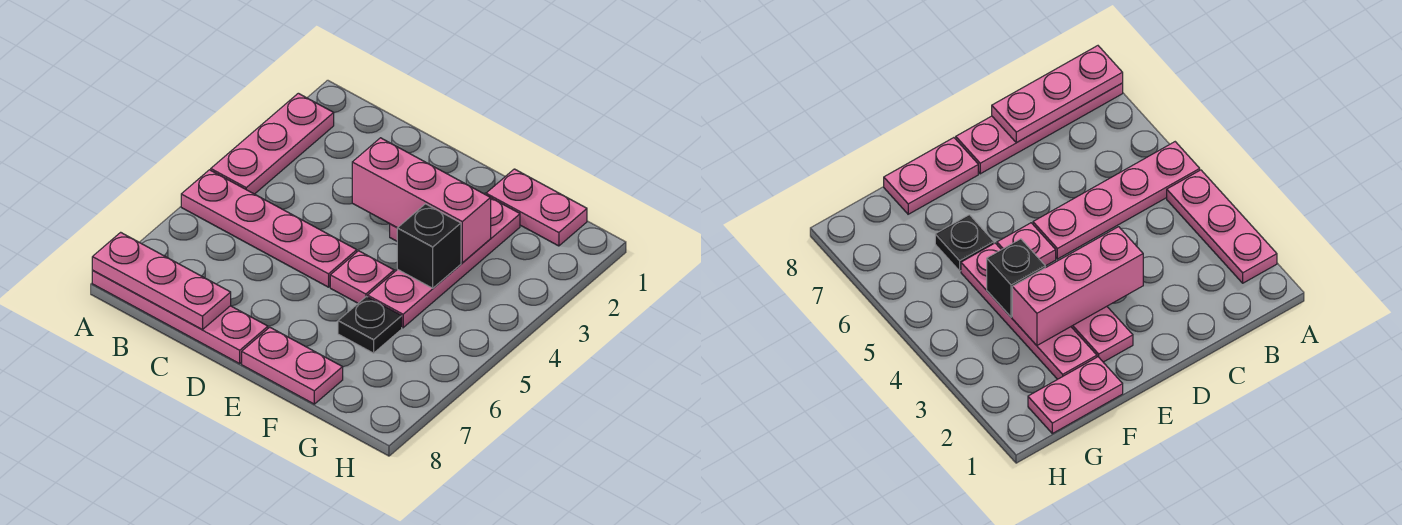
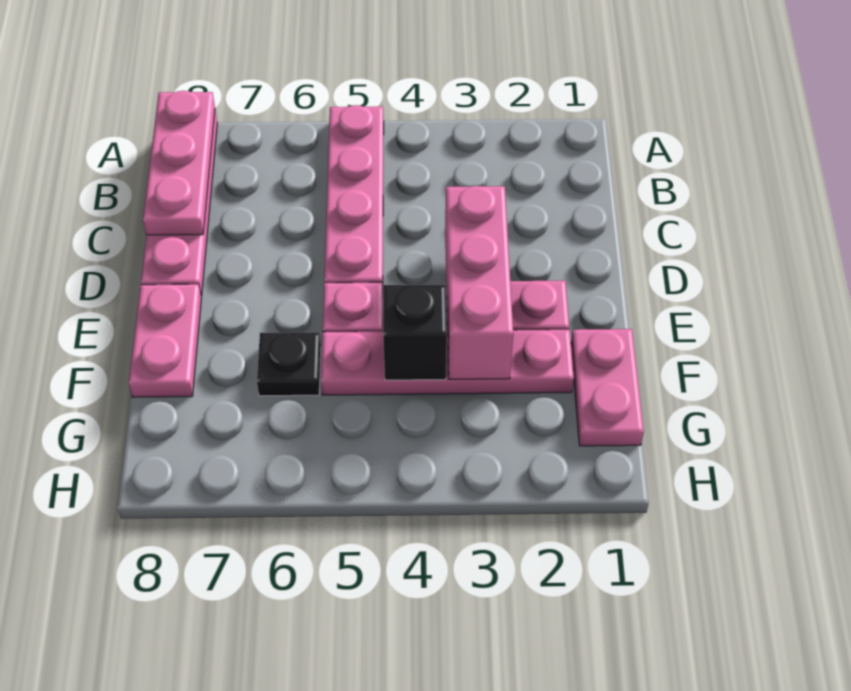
pink 1x3 plate [211,93,334,194] -> none

